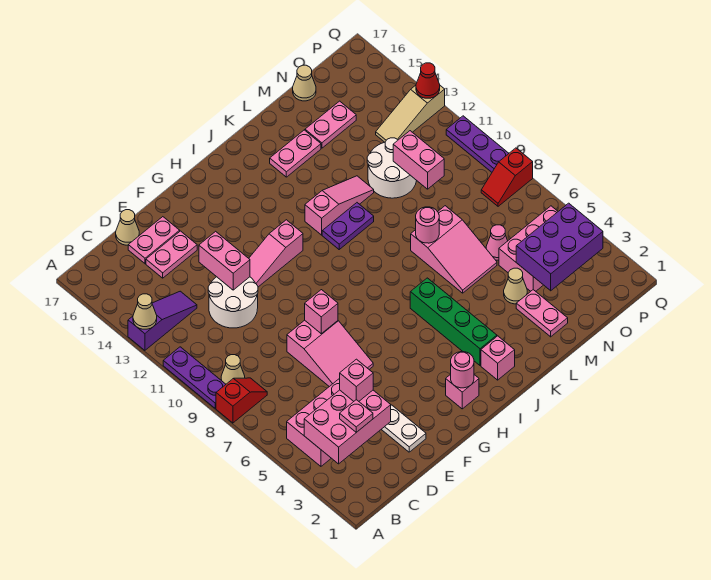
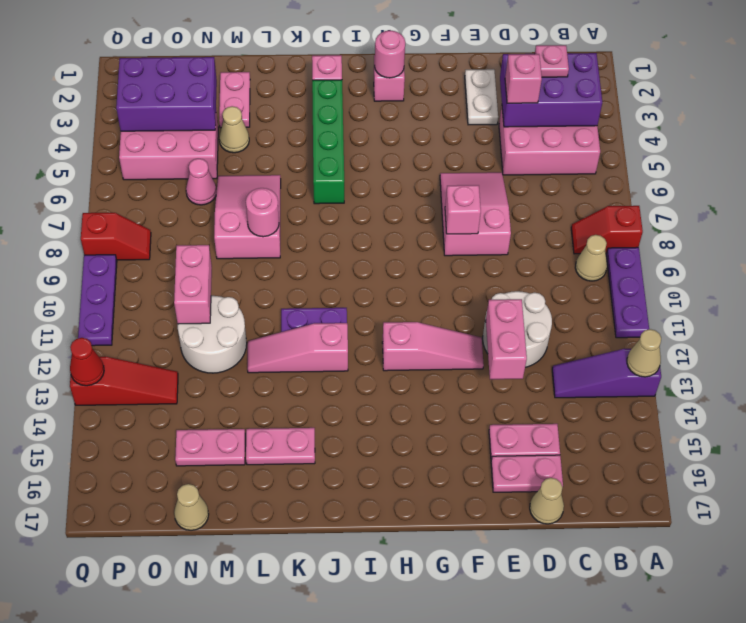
pink 2x3 brick [304,390,391,464] -> purple 2x3 brick [500,53,602,127]
tan 1x3 slope [376,85,445,142] -> red 1x3 slope [70,357,178,405]

